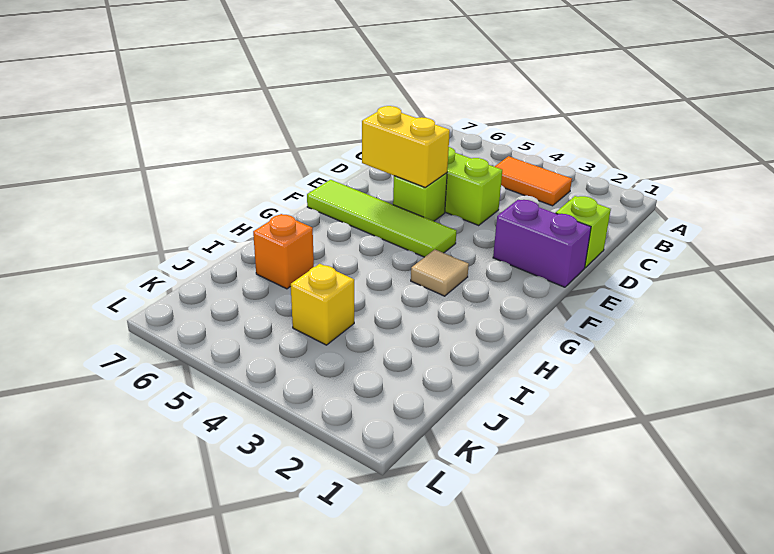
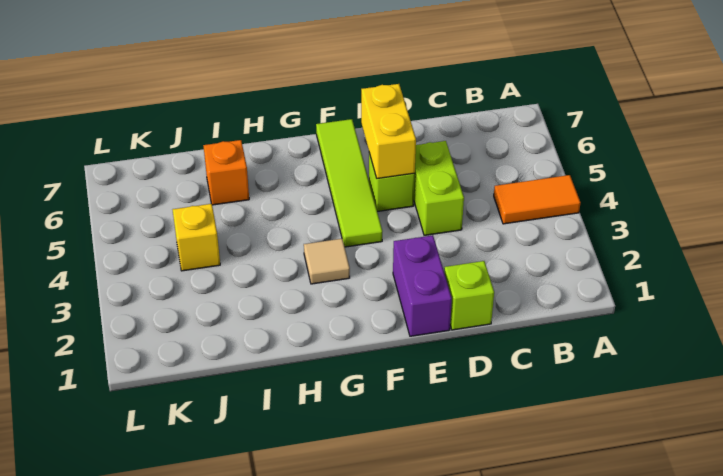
orange 1x2 tile [495,156,572,206] -> orange 1x2 tile turned to [494,175,581,224]

